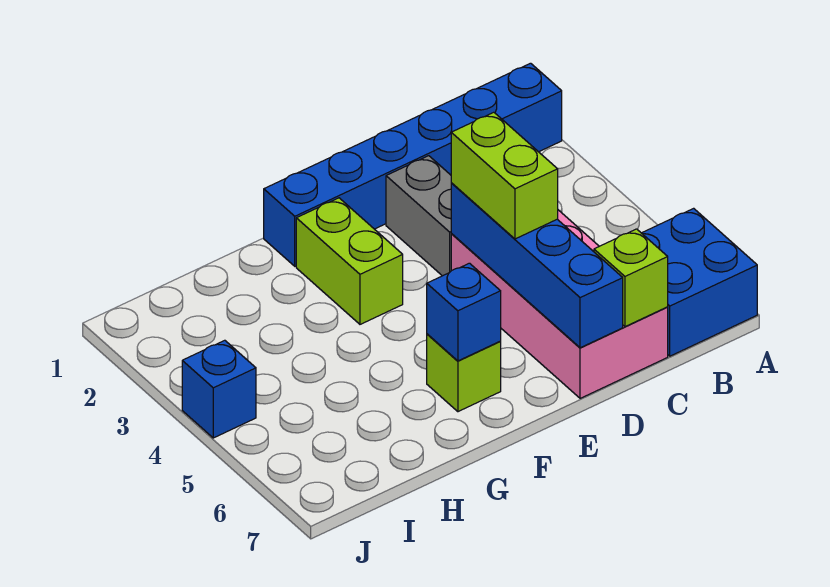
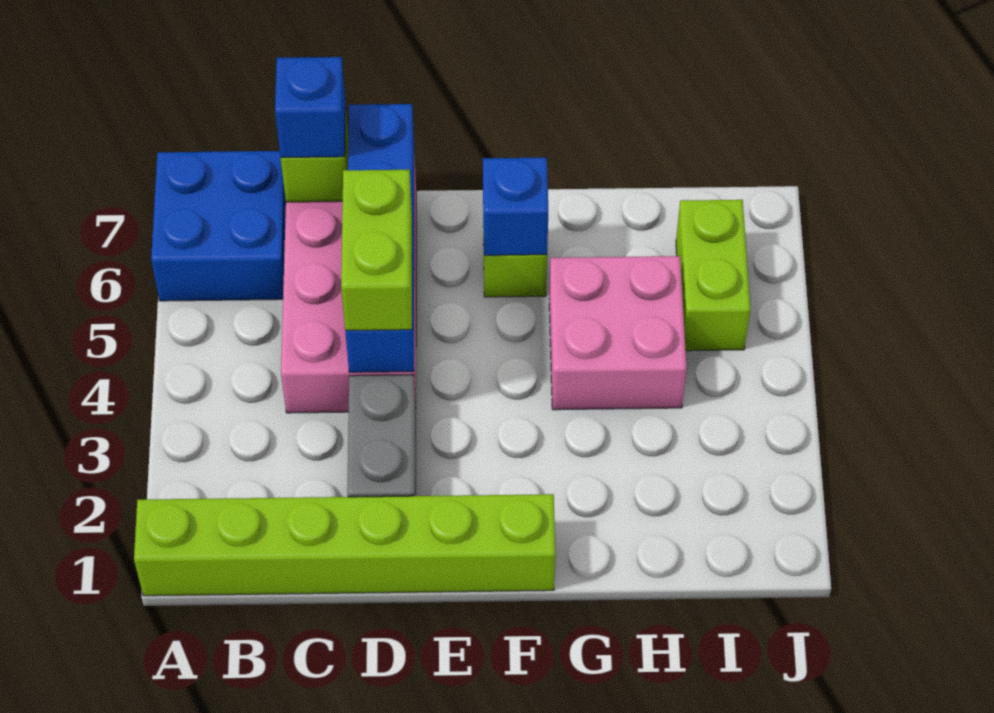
blue 1x6 brick [264,63,562,266] -> lime 1x6 brick [134,494,555,596]
lime 1x2 brick [296,198,403,324] -> lime 1x2 brick moved to [676,200,750,351]
none -> pink 2x2 brick [549,256,687,410]
blue 1x1 brick [182,340,256,438] -> blue 1x1 brick moved to [275,57,346,158]

